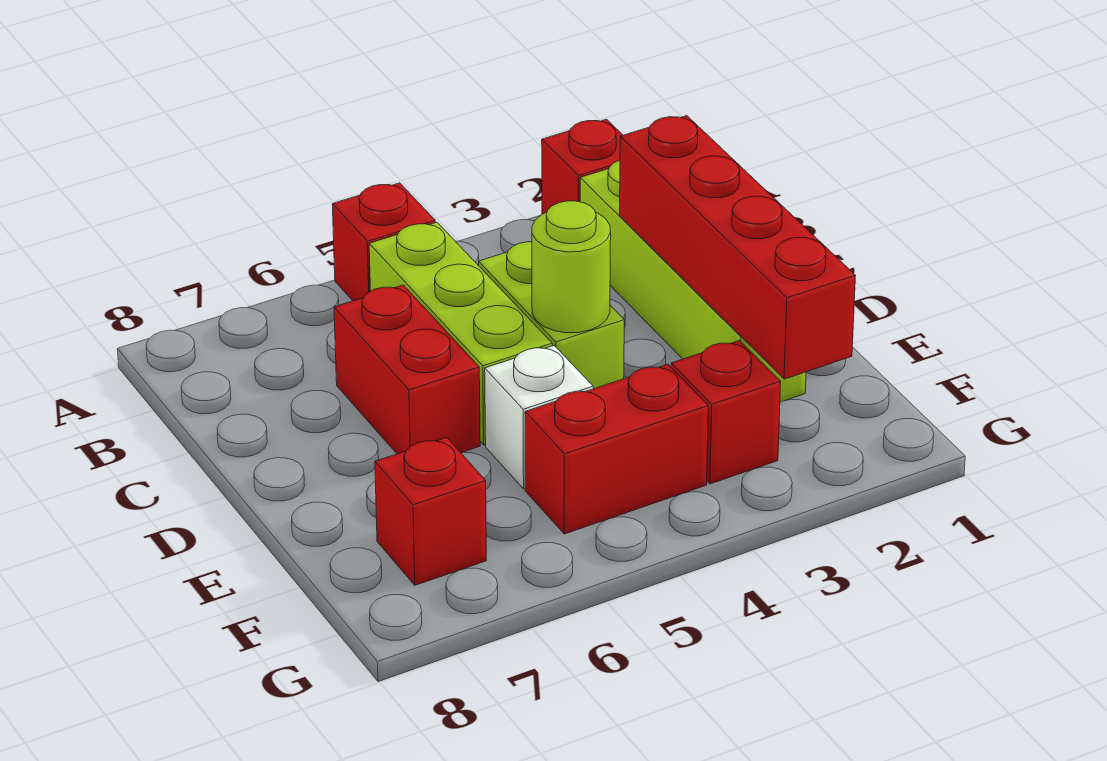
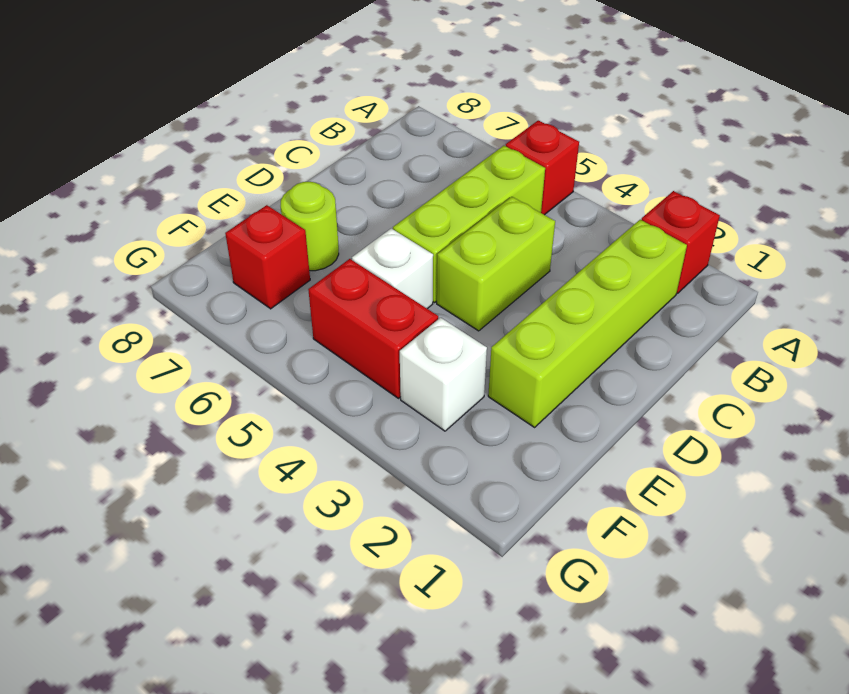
red 1x4 brick [620,116,856,379] -> none
red 1x2 brick [334,285,480,454] -> none
lime 1x1 round brick [532,201,611,333] -> lime 1x1 round brick moved to [281,182,339,271]
red 1x1 brick [671,341,781,484] -> white 1x1 brick [400,318,487,431]

